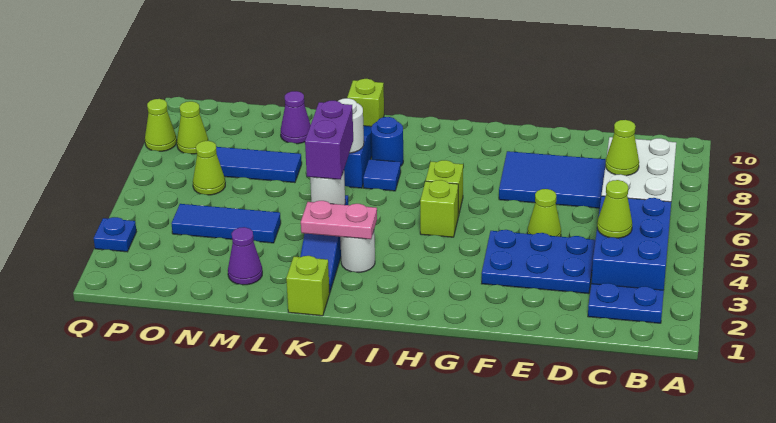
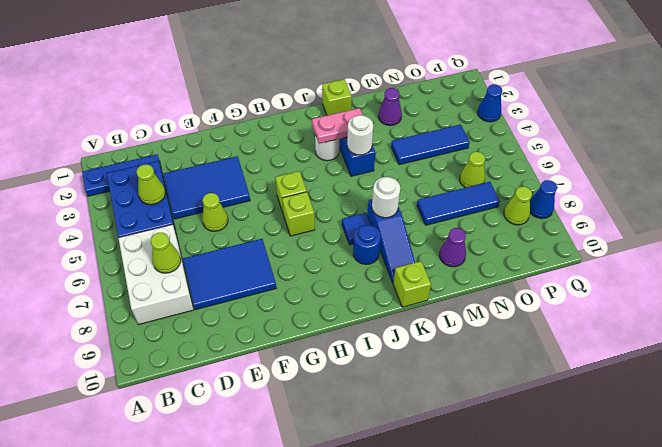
blue 1x2 plate [588,283,664,323] -> blue 1x3 plate [82,154,162,196]
blue 2x3 plate [481,230,595,294] -> blue 2x3 tile [164,156,250,219]
purple 1x2 brick [305,101,353,179] -> none
blue 1x1 plate [94,217,136,252] -> blue 1x1 cone [478,84,502,122]
lime 1x1 cone [145,99,177,151] -> blue 1x1 cone [530,180,557,219]

